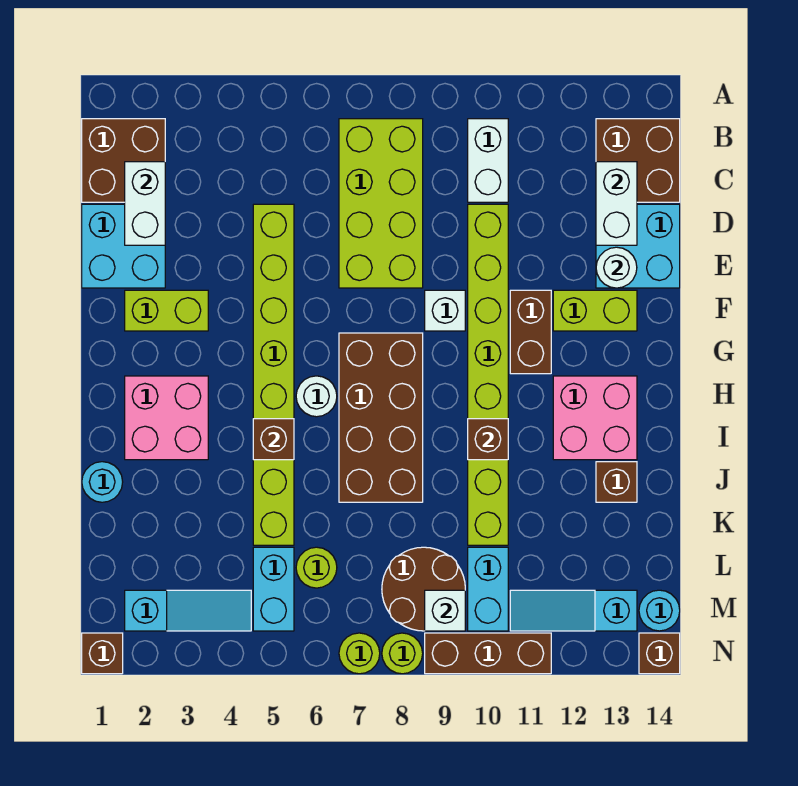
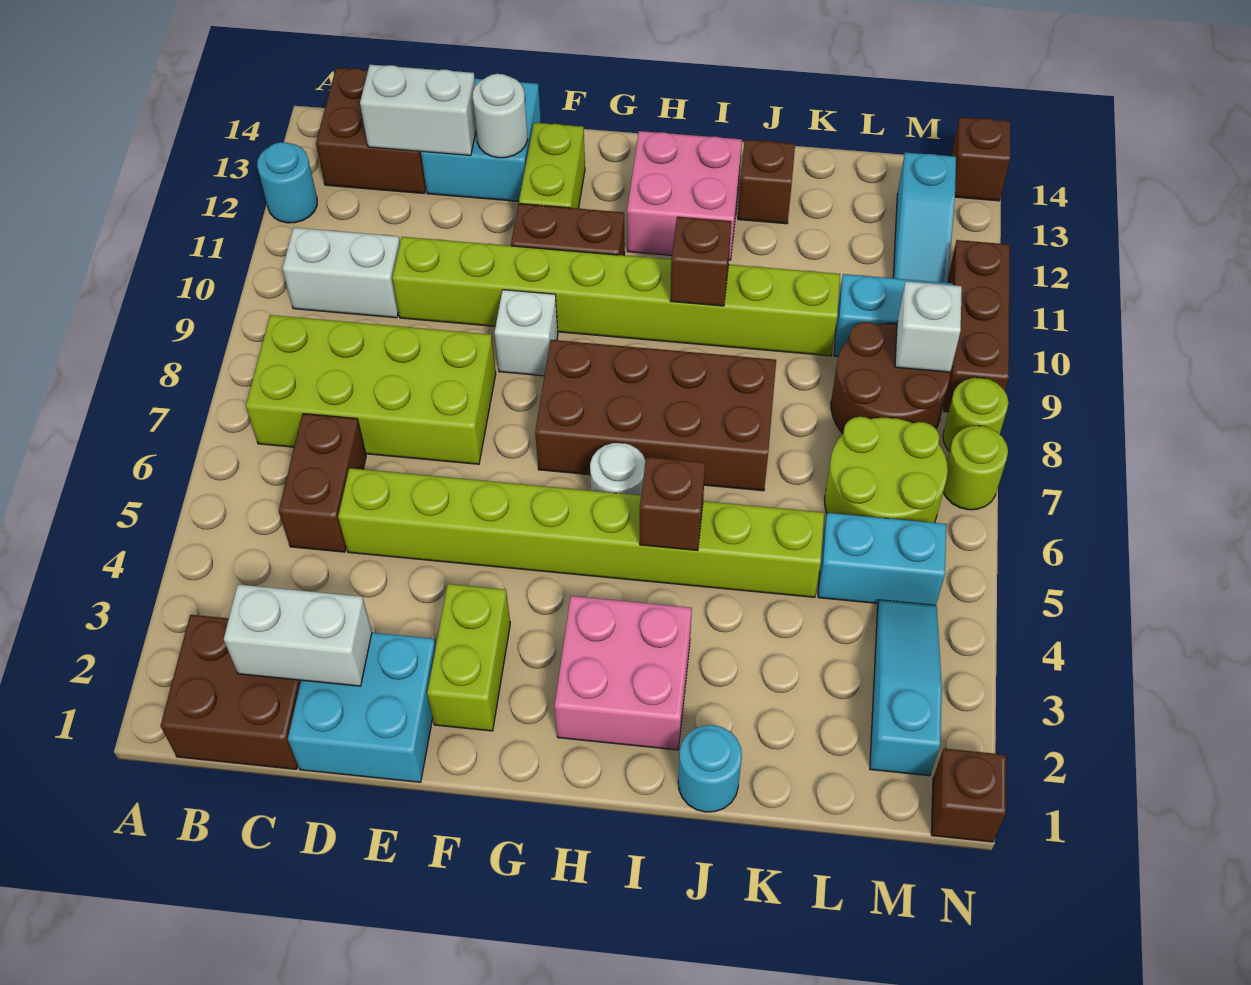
none -> brown 1x2 brick [279,414,366,552]
lime 1x1 round brick [296,547,337,588] -> lime 2x2 round brick [825,417,948,523]
cyan 1x1 round brick [639,590,680,631] -> cyan 1x1 round brick moved to [257,142,317,223]

